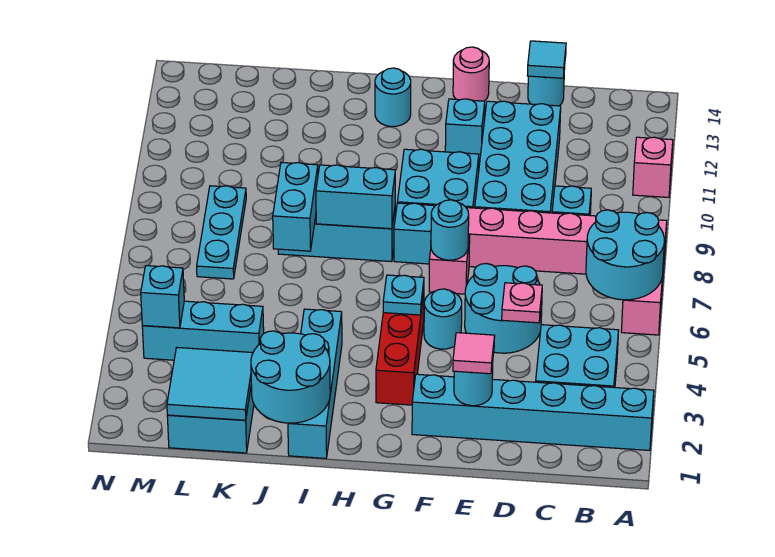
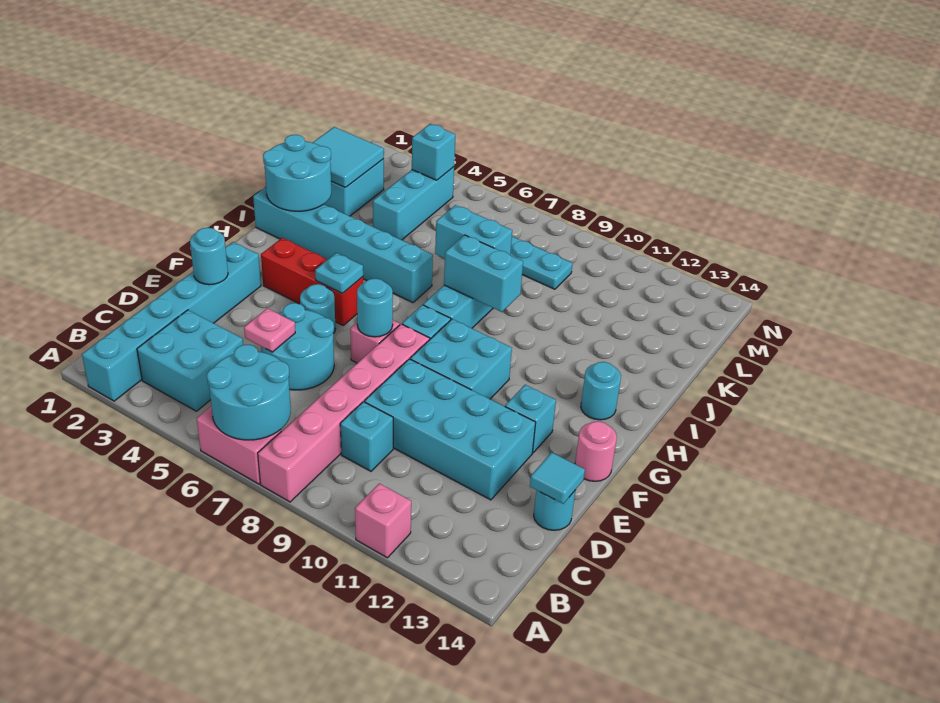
pink 1x1 tile [453,333,495,374] -> none
cyan 1x2 brick [316,165,395,229] -> cyan 1x2 brick turned to [444,235,523,312]
cyan 1x4 brick [288,309,342,458] -> cyan 1x6 brick [253,187,433,303]

